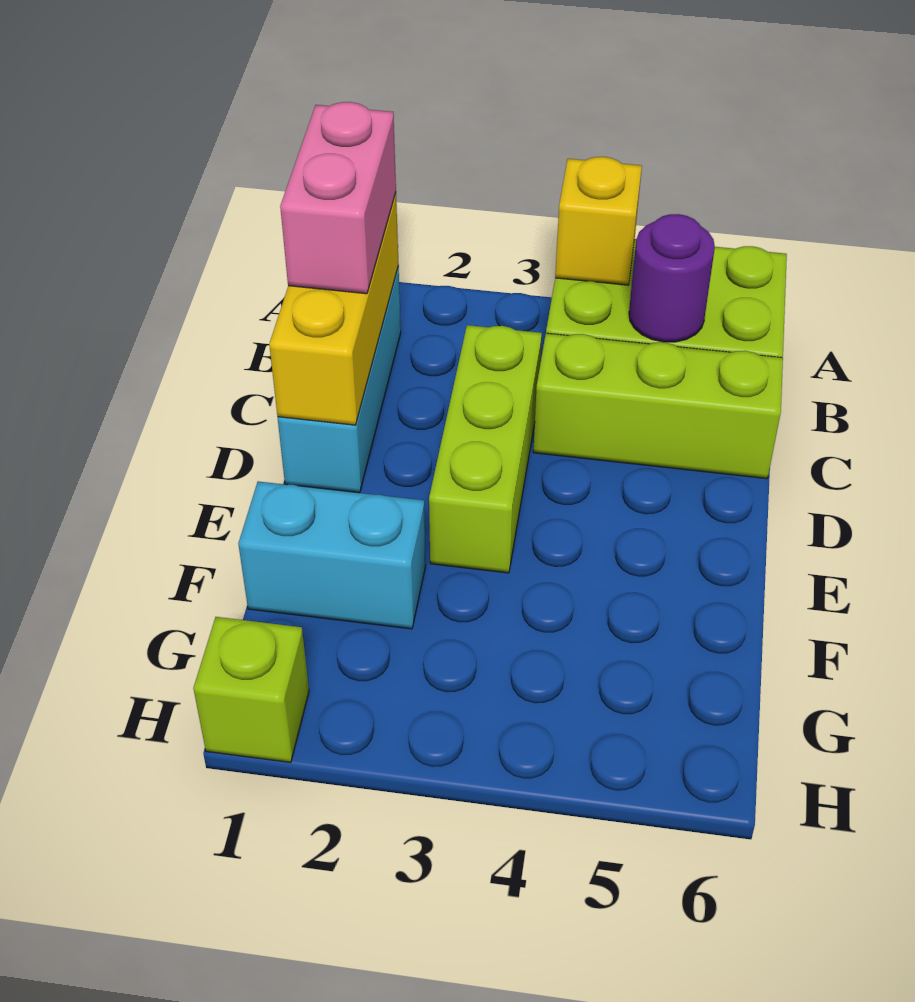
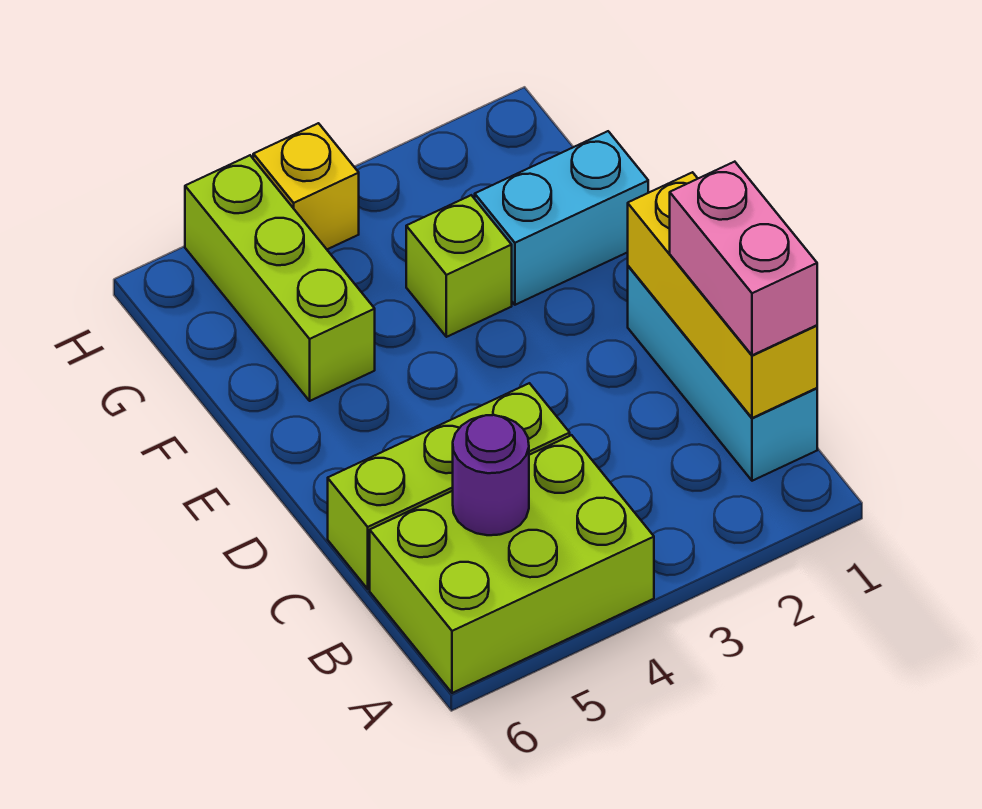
yellow 1x1 brick [555,157,642,285] -> yellow 1x1 brick moved to [253,123,359,249]
lime 1x3 brick [429,325,542,573] -> lime 1x3 brick moved to [185,155,375,401]
lime 1x1 brick [193,617,309,763] -> lime 1x1 brick moved to [406,195,512,337]

